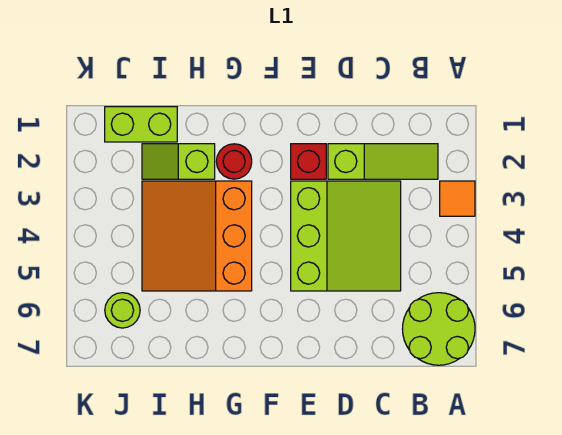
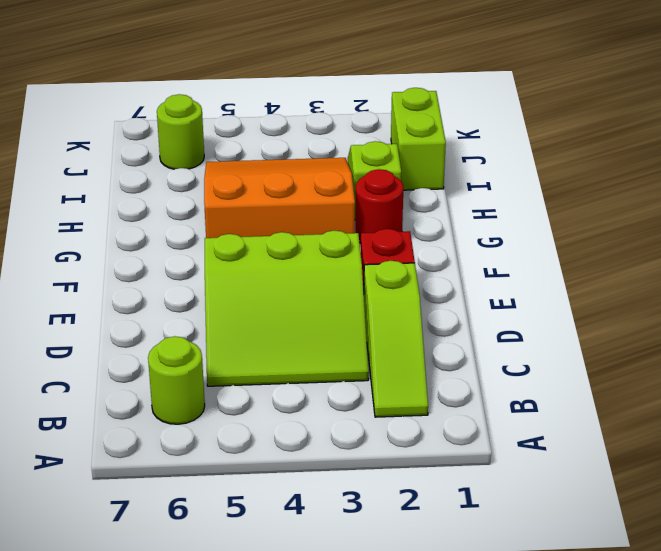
orange 1x1 tile [440,181,475,216] -> none
lime 2x2 round brick [403,293,475,365] -> lime 1x1 round brick [148,336,205,424]

